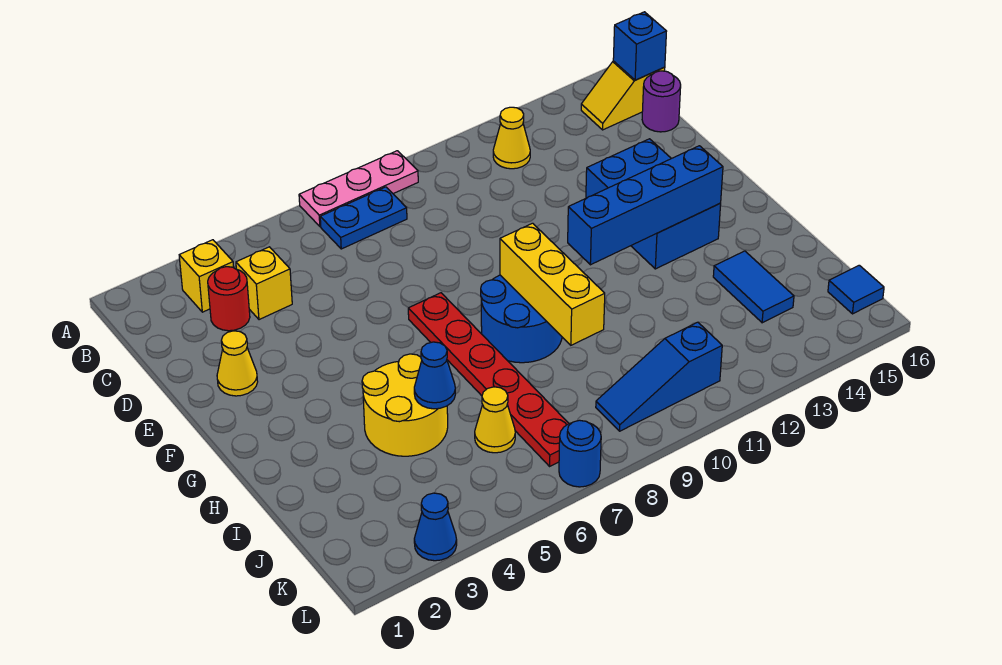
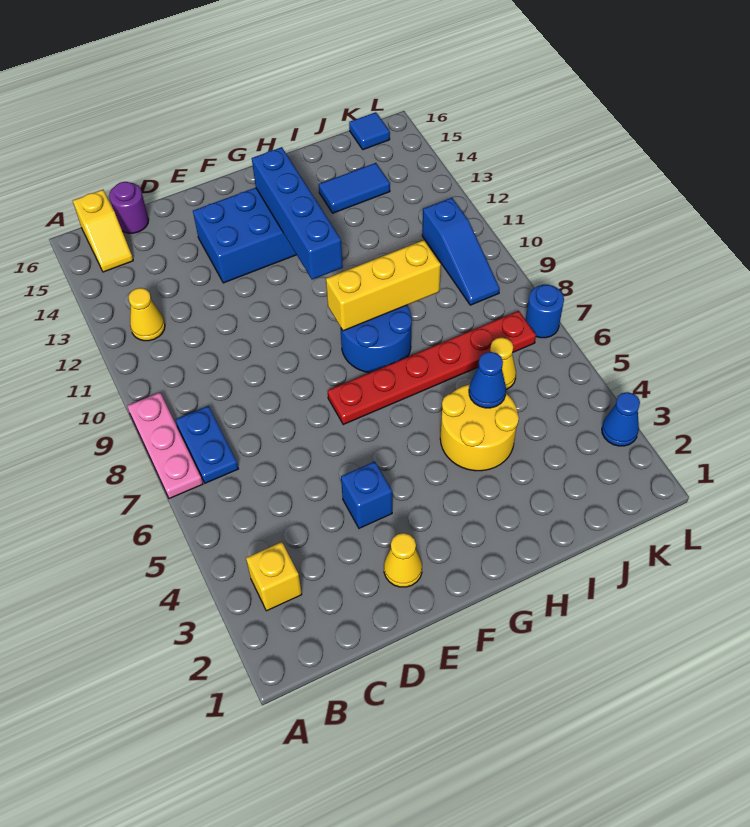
blue 1x1 brick [613,12,667,80] -> blue 1x1 brick moved to [341,462,392,528]
red 1x1 round brick [208,267,250,331] -> none
yellow 1x1 brick [236,247,292,320] -> none

